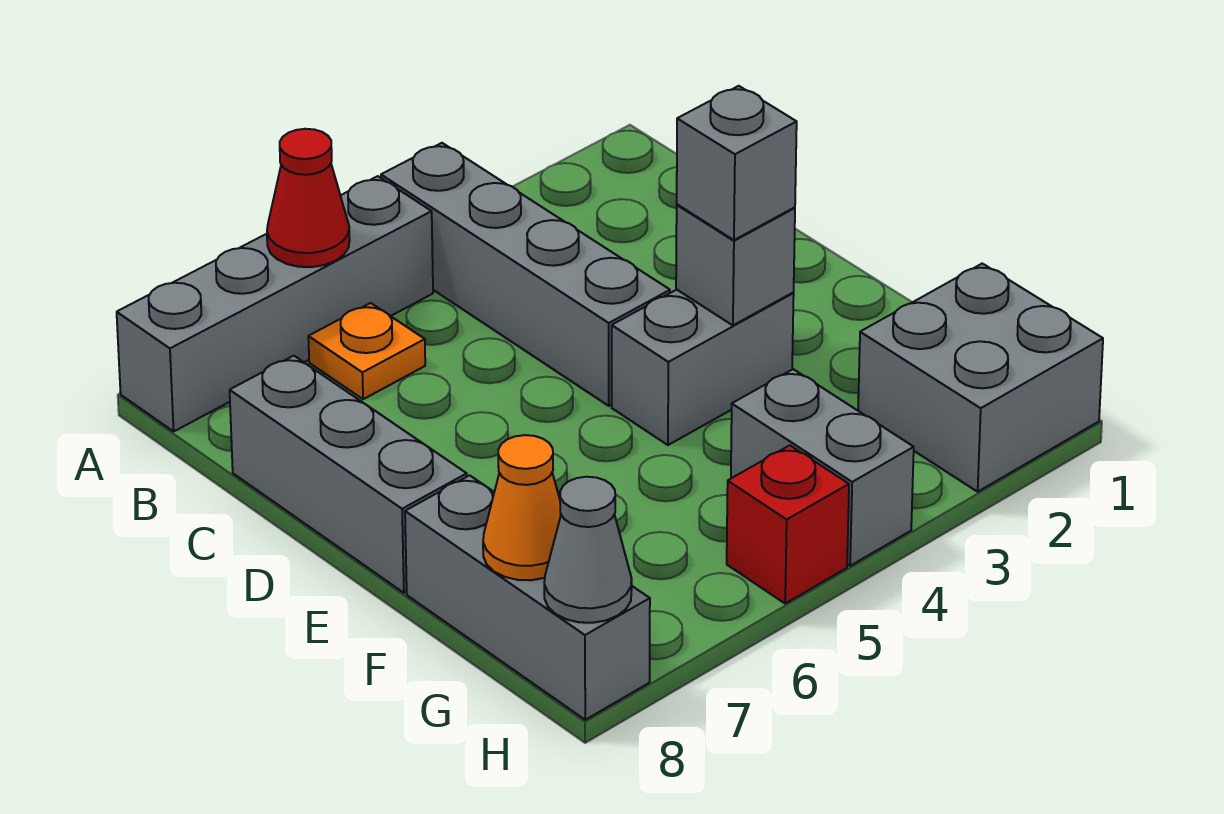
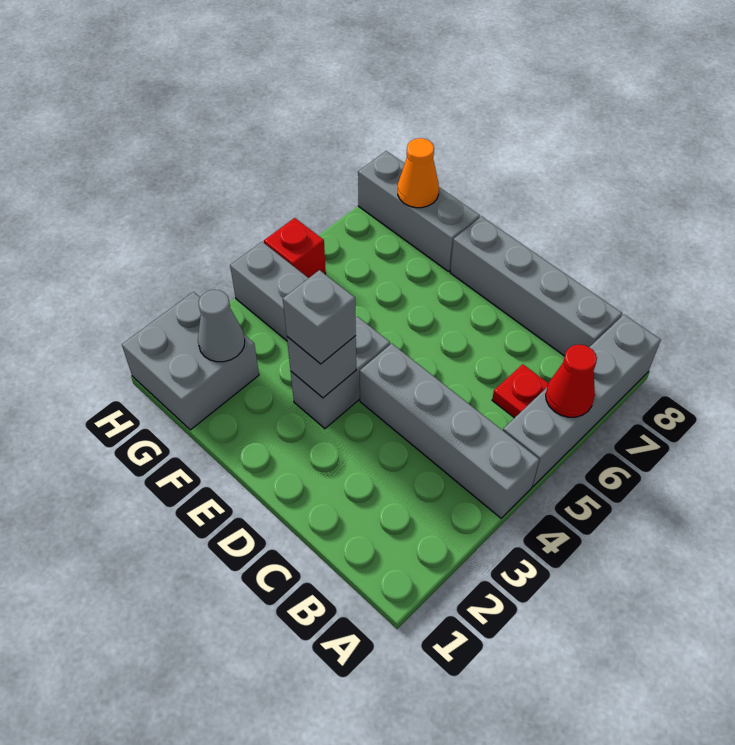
orange 1x1 plate [308,303,425,399] -> red 1x1 plate [492,364,548,418]
grey 1x3 brick [230,356,467,593] -> grey 1x4 brick [450,216,622,356]
grey 1x1 cone [544,477,632,623] -> grey 1x1 cone moved to [198,290,245,362]

